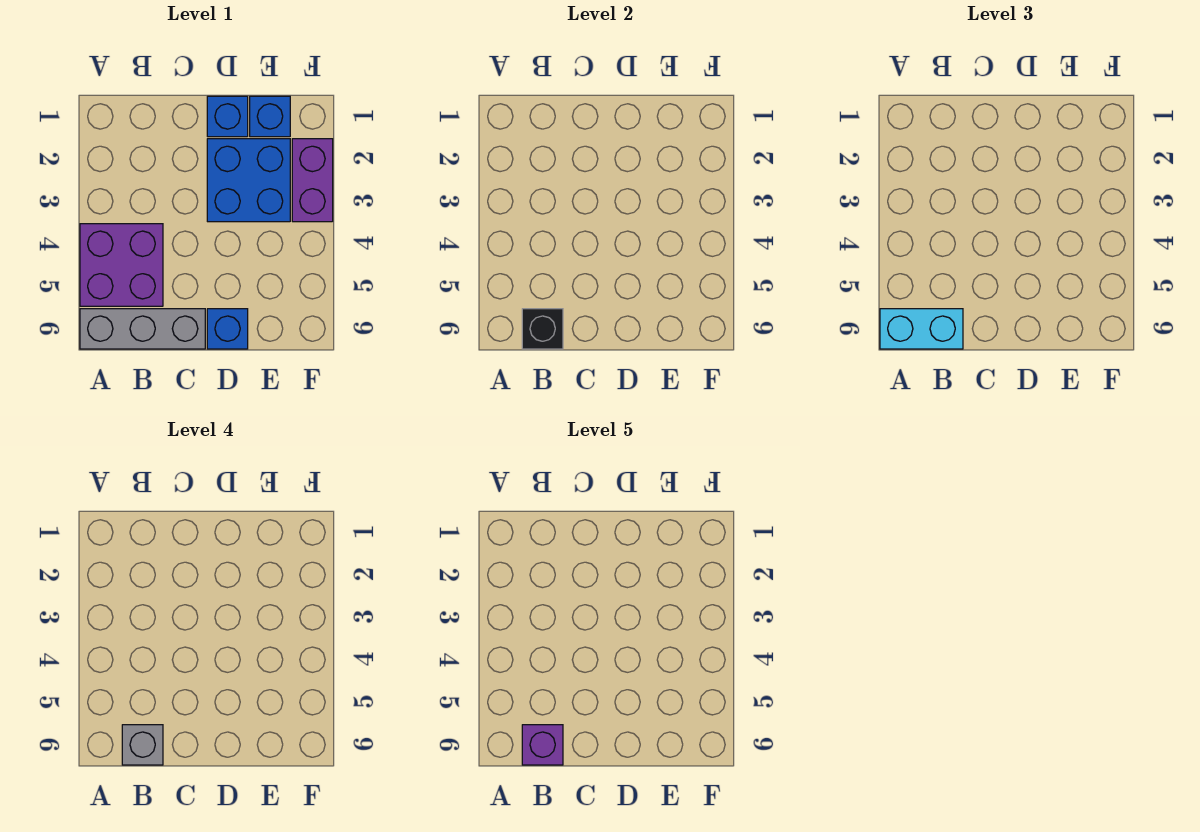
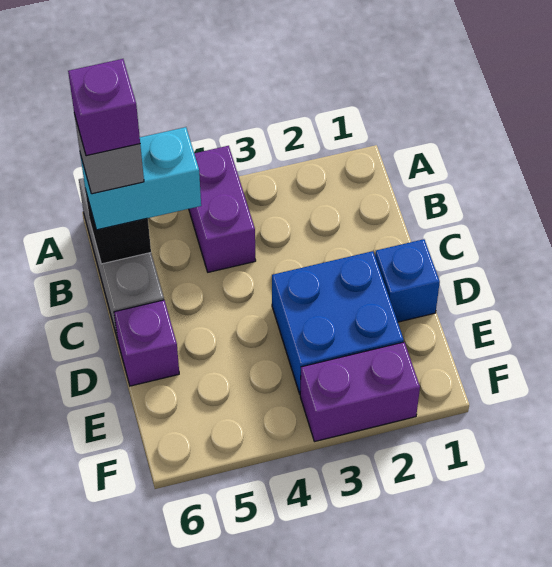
purple 2x2 brick [80,224,163,306] -> purple 1x2 brick [189,146,256,272]
cyan 1x2 brick [880,309,963,349] -> cyan 1x2 brick turned to [80,127,201,230]
blue 1x1 brick [207,309,248,349] -> purple 1x1 brick [114,300,179,386]
blue 1x1 brick [250,96,290,137] -> none

